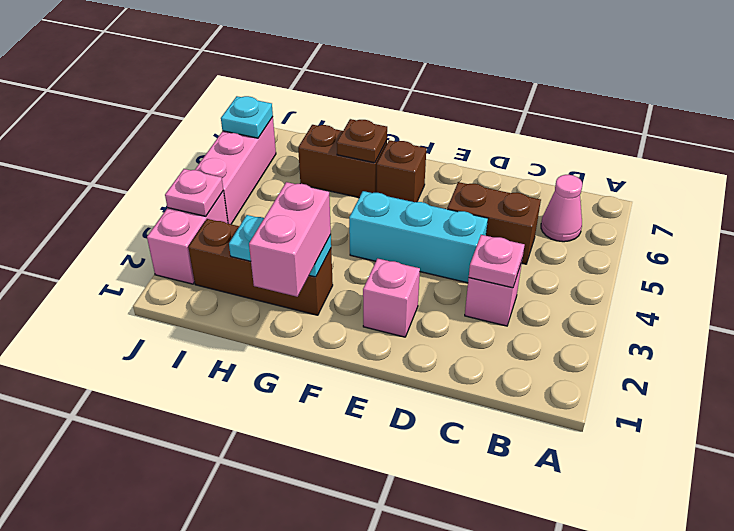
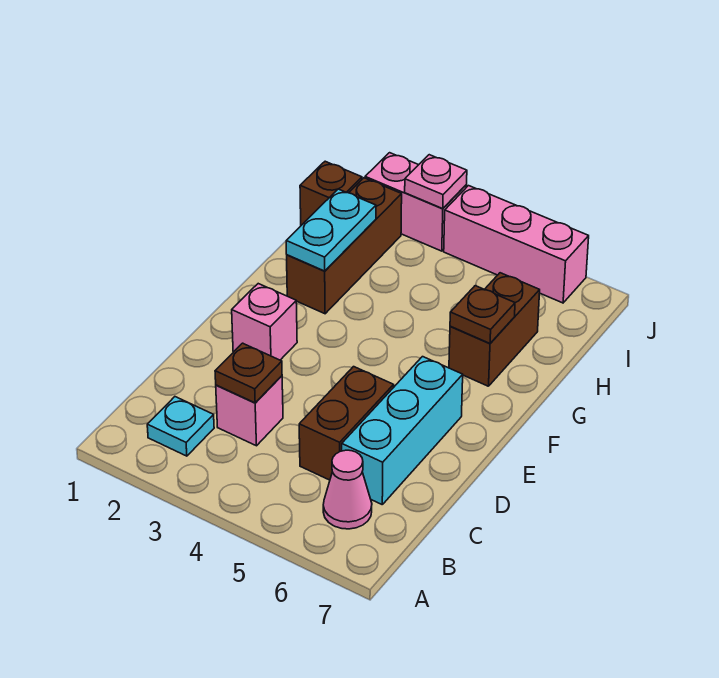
pink 1x1 plate [469,235,524,288] -> brown 1x1 plate [215,343,282,403]
cyan 1x3 brick [349,191,488,283] -> cyan 1x3 brick moved to [342,357,463,504]
brown 1x1 brick [377,140,426,202] -> brown 1x1 brick moved to [300,161,362,225]
pink 1x2 brick [249,182,331,297] -> none
cyan 1x1 plate [221,96,273,138] -> cyan 1x1 plate moved to [147,397,214,456]

